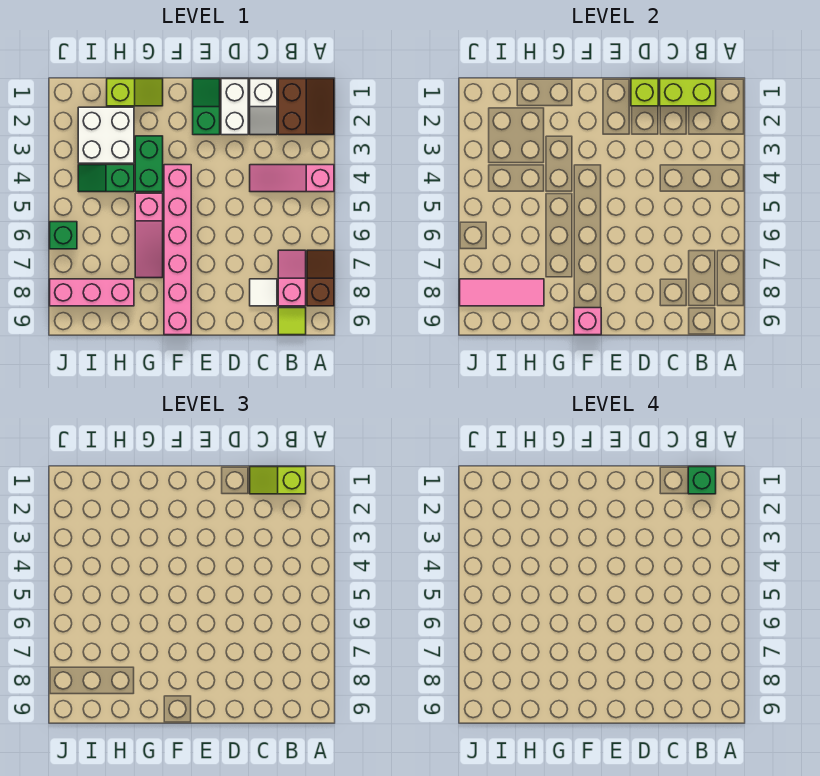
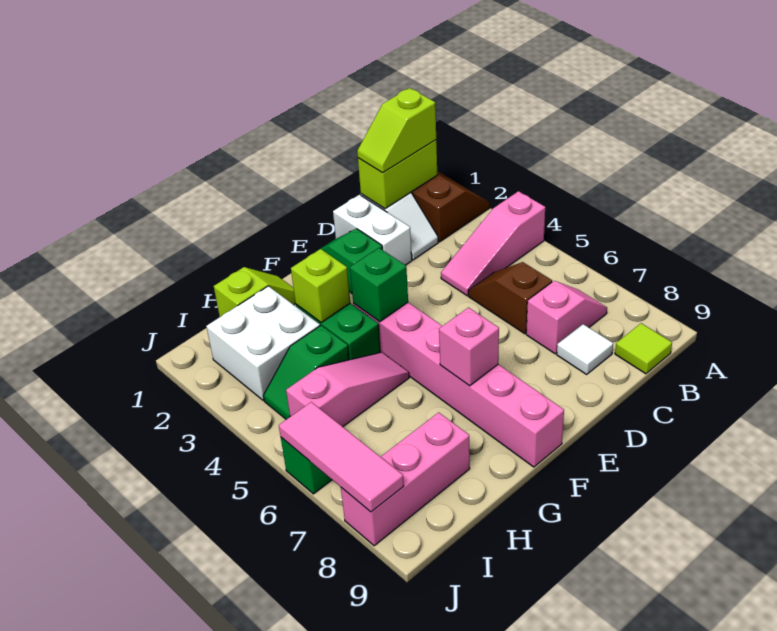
brown 1x2 slope [307,250,334,306] -> brown 1x2 slope moved to [468,262,552,334]
green 1x1 brick [688,467,716,494] -> green 1x1 brick moved to [350,248,408,322]
pink 1x2 slope [278,250,306,306] -> pink 1x2 slope turned to [526,281,607,354]
lime 1x1 brick [631,79,658,106] -> lime 1x1 brick moved to [291,249,350,322]
pink 1x1 brick [574,308,601,335] -> pink 1x1 brick moved to [439,308,499,386]
pink 1x3 slope [135,193,163,278] -> pink 1x3 slope turned to [286,352,409,427]
pink 1x3 tile [460,279,544,306] -> pink 1x3 tile turned to [279,402,404,512]

